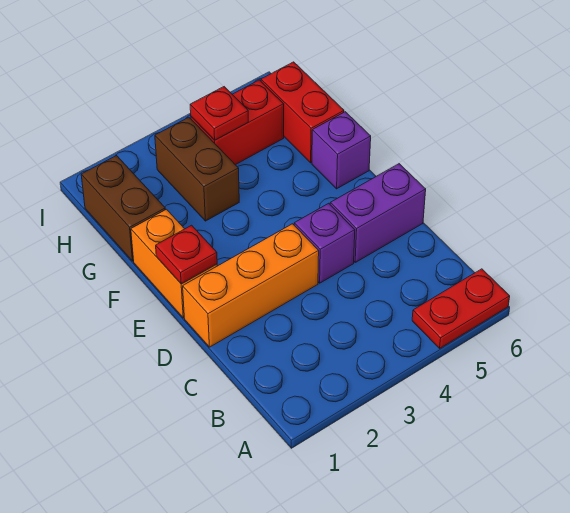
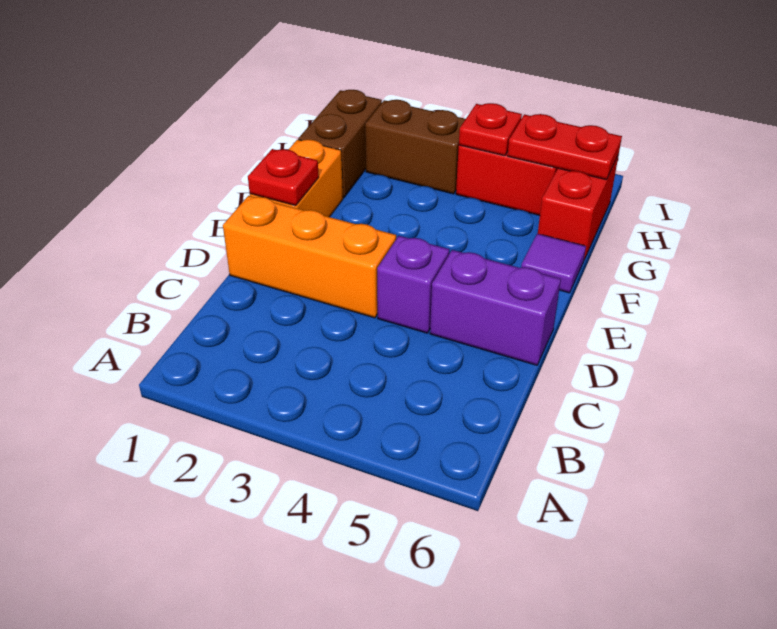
red 1x2 plate [412,269,510,348] -> red 1x2 plate moved to [508,114,622,180]
purple 1x1 brick [312,112,371,189] -> purple 1x1 tile [521,233,586,293]
brown 1x2 brick [155,117,239,221] -> brown 1x2 brick turned to [365,100,465,194]

